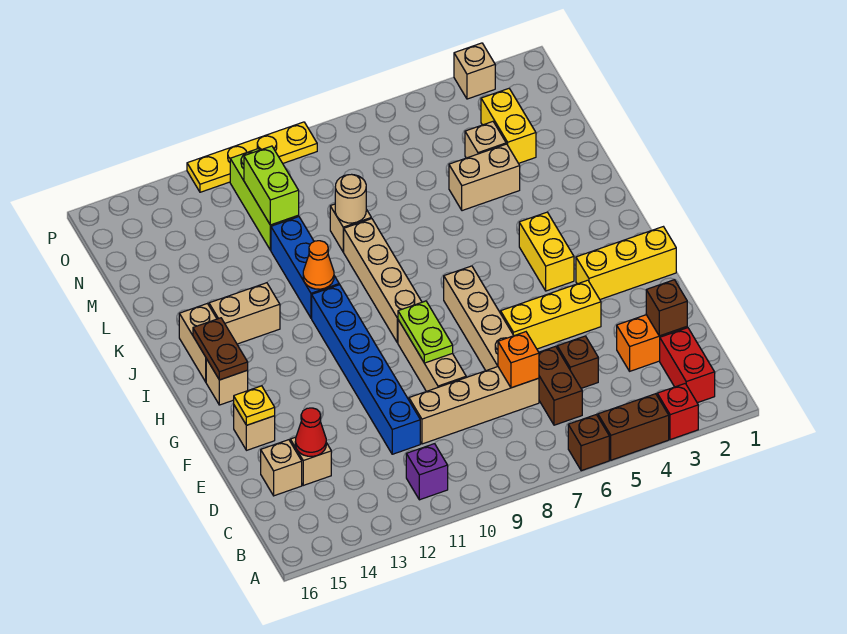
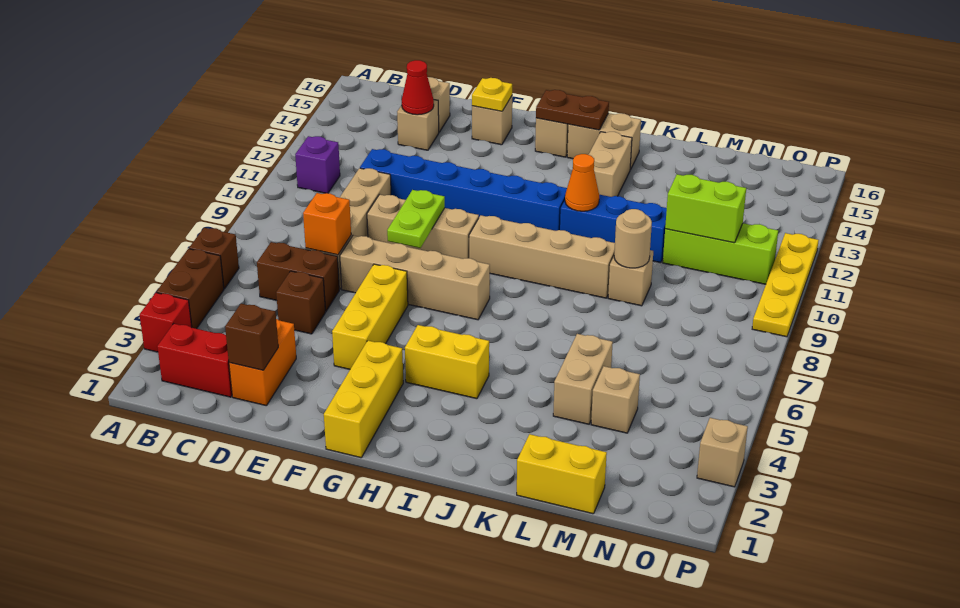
lime 1x2 plate [398,301,453,363] -> lime 1x2 plate turned to [387,190,445,248]
yellow 1x2 brick [481,88,536,163] -> yellow 1x2 brick moved to [517,434,607,514]

